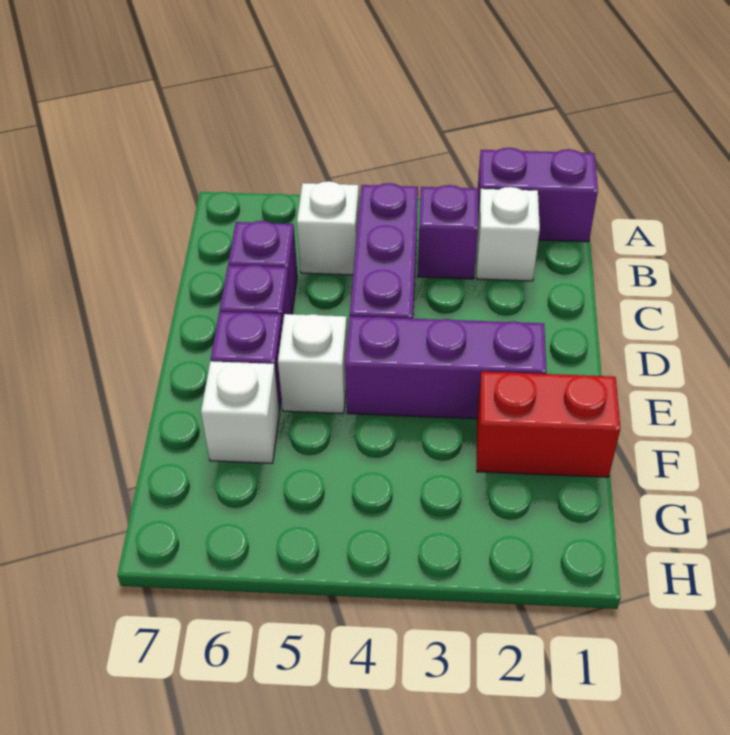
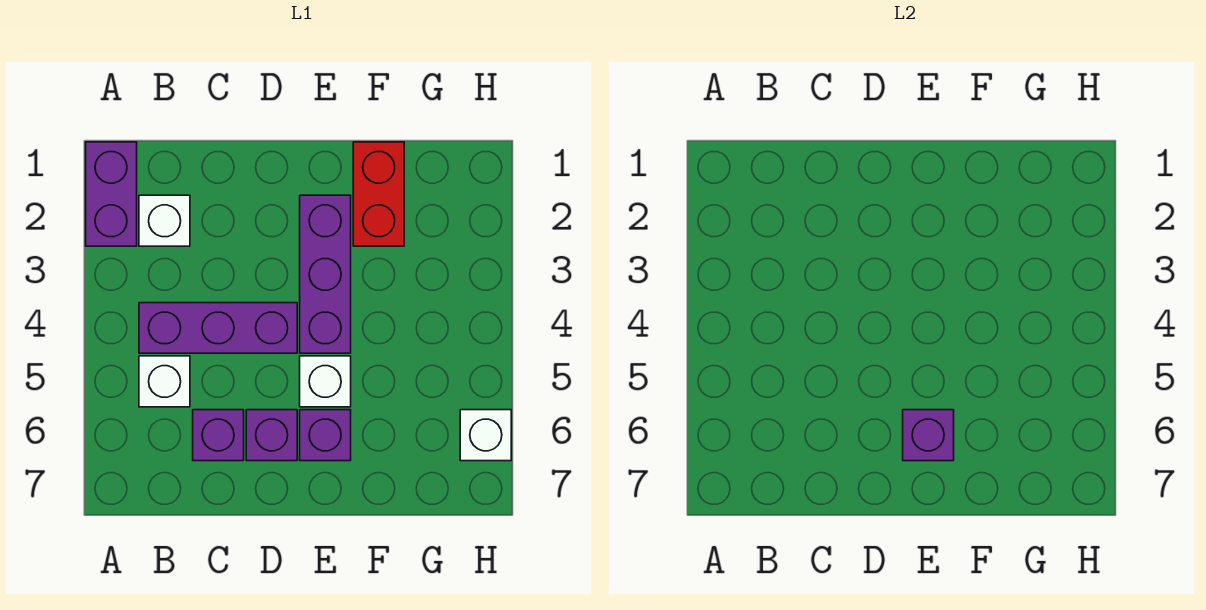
purple 1x1 brick [418,185,478,279] -> purple 1x1 brick moved to [903,410,954,461]
white 1x1 brick [201,361,279,463] -> white 1x1 brick moved to [460,410,511,461]

